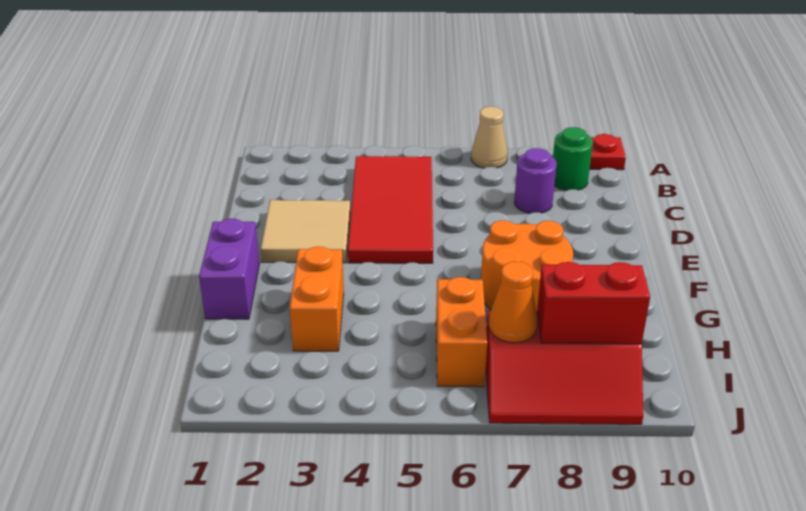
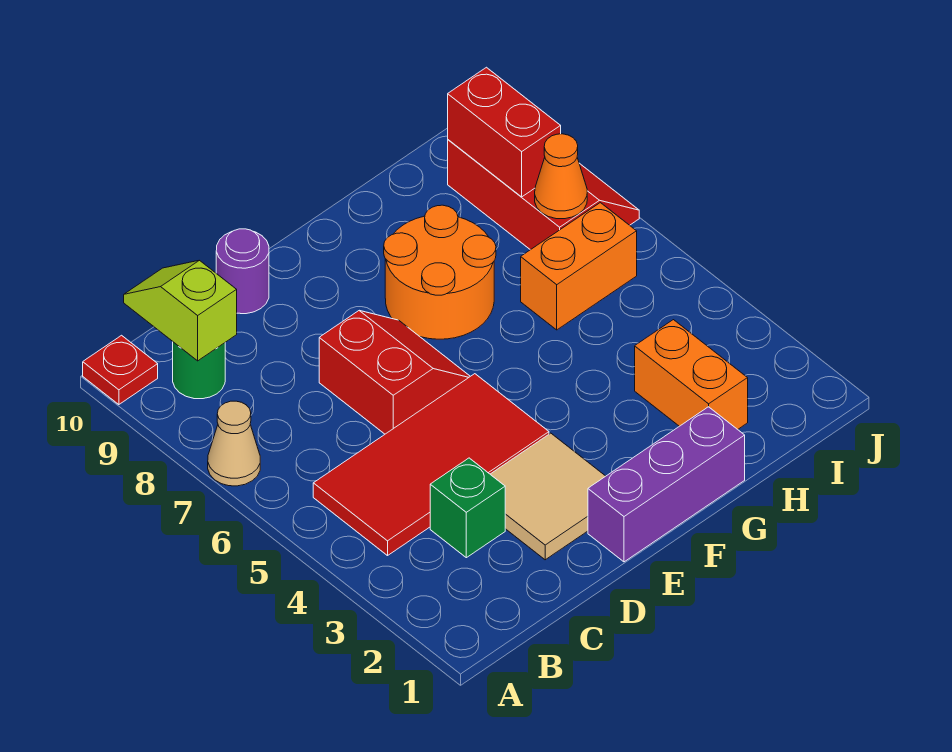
none -> lime 1x2 slope [124,260,237,361]
none -> green 1x1 brick [430,458,505,558]
purple 1x1 round brick [514,148,557,213] -> purple 1x1 round brick moved to [216,229,269,314]
none -> red 2x2 slope [319,311,470,434]
purple 1x2 brick [199,219,260,319] -> purple 1x3 brick [588,407,745,562]
orange 1x2 brick [290,247,344,351] -> orange 1x2 brick turned to [635,320,748,429]

